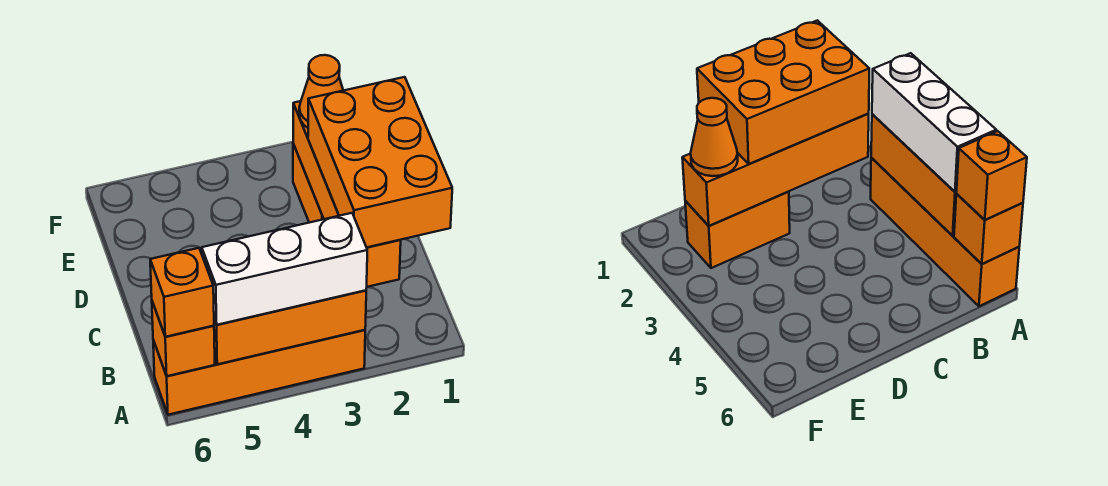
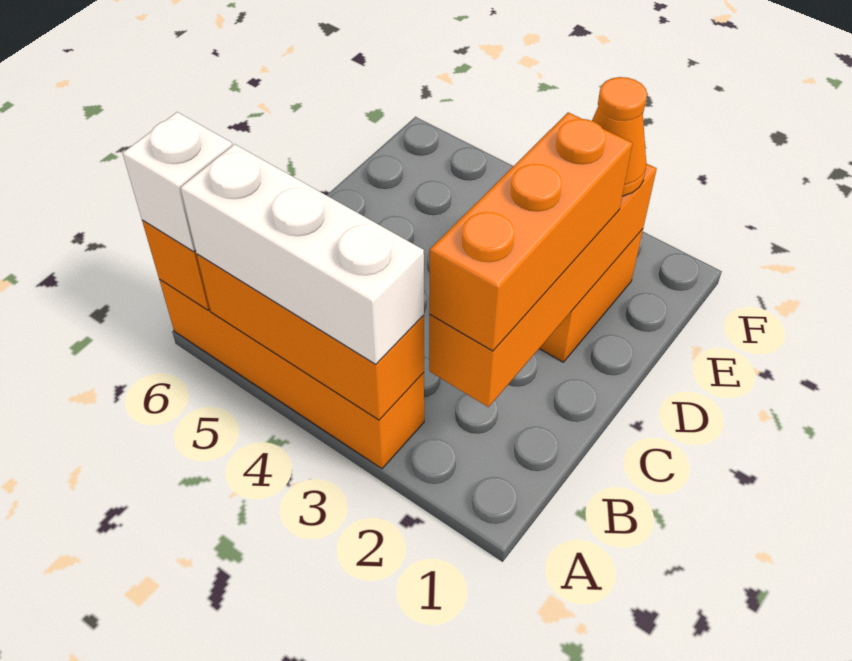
orange 1x1 brick [150,248,214,337] -> white 1x1 brick [122,112,232,251]
orange 2x3 brick [308,77,452,247] -> orange 1x3 brick [429,112,632,351]

